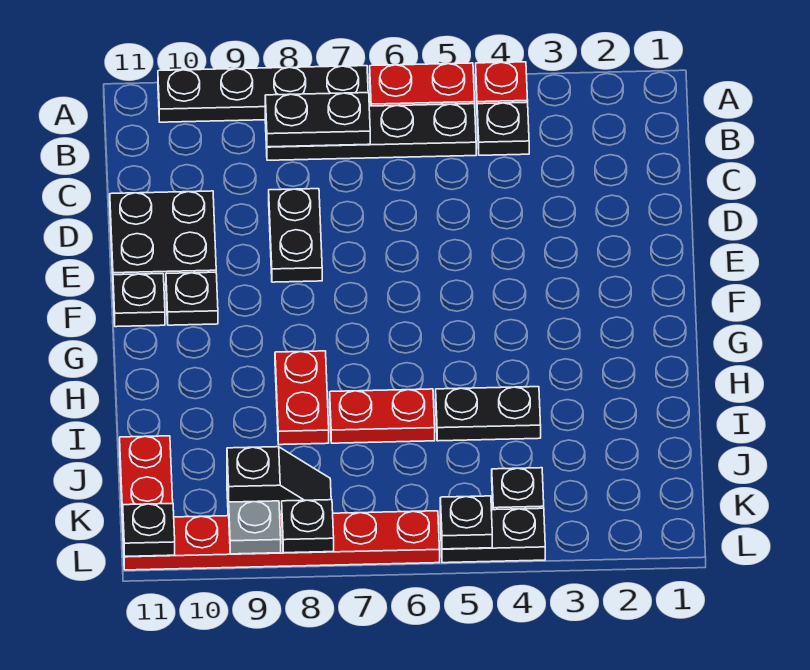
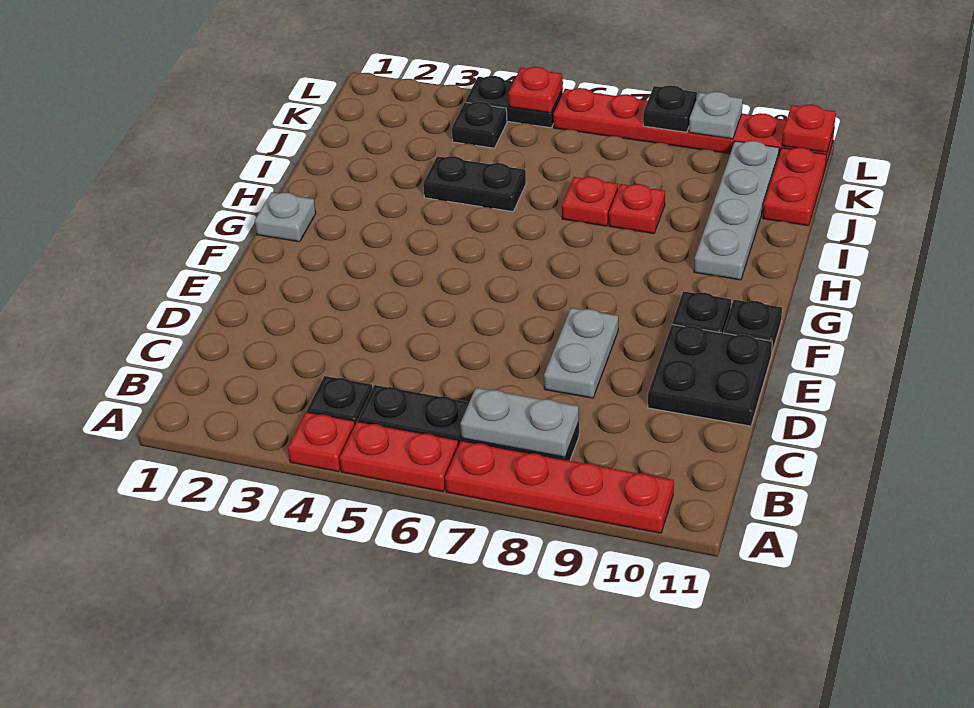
black 1x4 plate [158,66,368,122] -> red 1x4 plate [445,441,674,533]
black 1x2 plate [265,93,370,147] -> grey 1x2 plate [460,388,579,457]
black 1x2 plate [269,189,322,282] -> grey 1x2 plate [544,308,618,398]
none -> grey 1x1 plate [255,192,316,242]
red 1x2 plate [275,351,329,445] -> red 1x1 plate [609,184,665,233]
none -> grey 1x4 plate [694,141,779,280]
red 1x2 plate [330,389,435,443] -> red 1x1 plate [562,177,618,226]
black 1x2 slope [227,447,331,516] -> none
black 1x1 plate [440,496,492,549] -> red 1x1 plate [509,67,563,113]
black 1x1 plate [123,503,175,556] -> red 1x1 plate [782,105,836,152]

